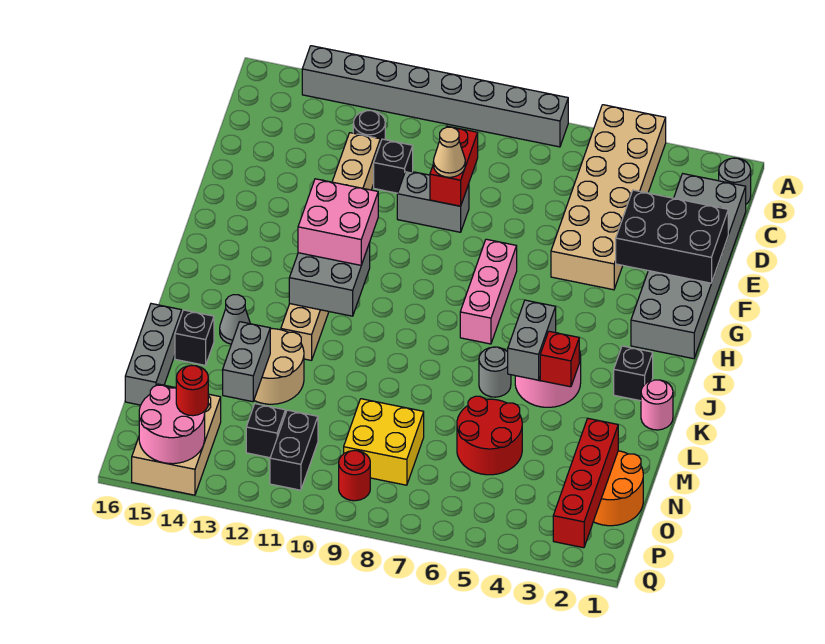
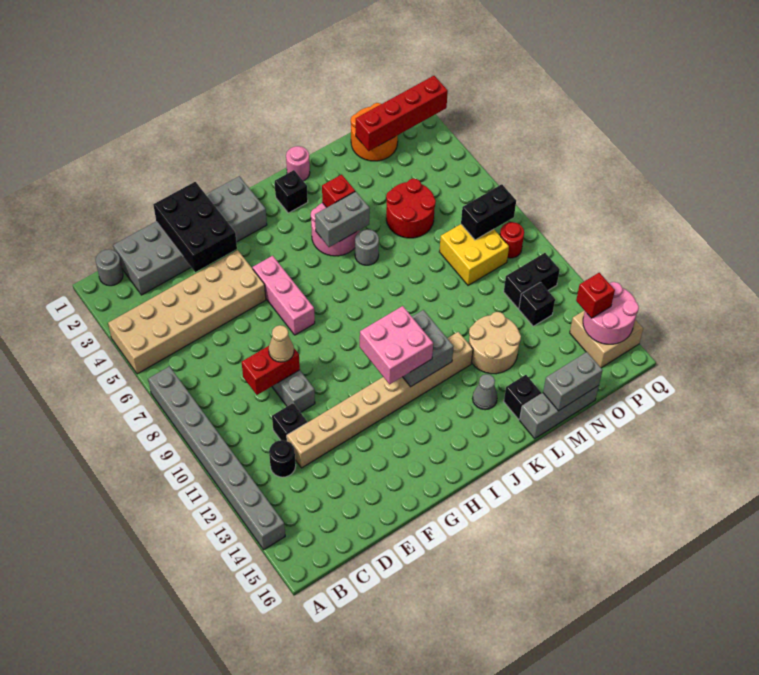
pink 1x3 brick [460,239,517,344] -> pink 1x3 brick turned to [253,256,315,335]
grey 1x2 brick [223,322,270,402] -> grey 1x2 brick moved to [543,352,603,411]
none -> black 1x2 brick [461,184,516,240]
tan 2x3 brick [132,384,221,495] -> tan 2x2 brick [570,311,643,368]
red 1x1 round brick [176,366,208,416] -> red 1x1 brick [576,273,615,318]

